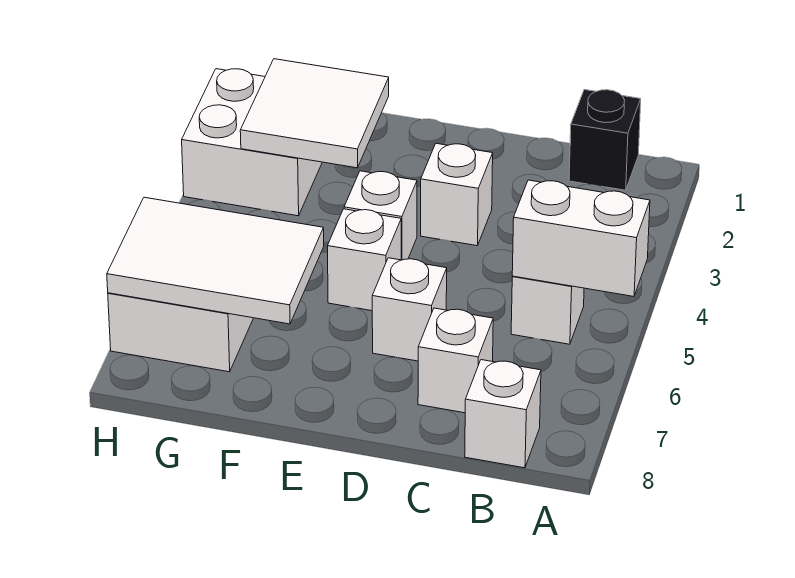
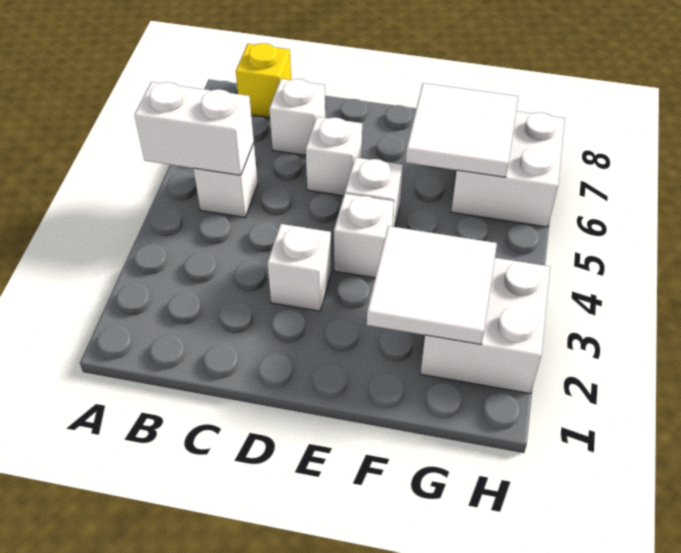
black 1x1 brick [569,90,641,190] -> none
white 1x1 brick [465,360,541,468] -> yellow 1x1 brick [236,43,291,118]
white 2x3 tile [107,197,324,324] -> white 2x2 tile [406,83,518,177]

